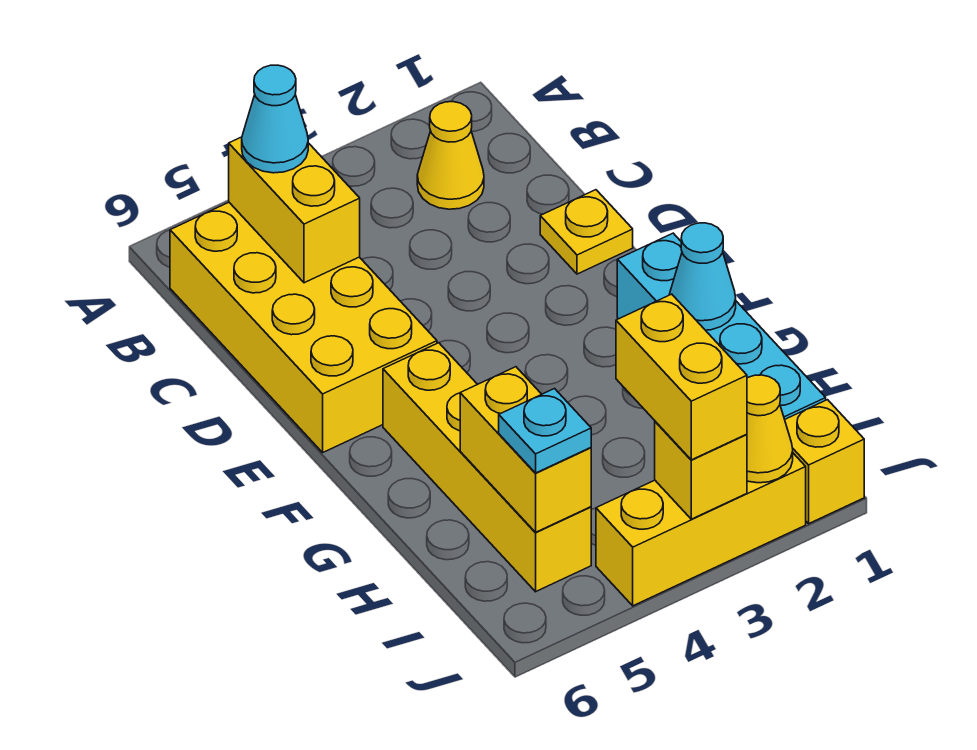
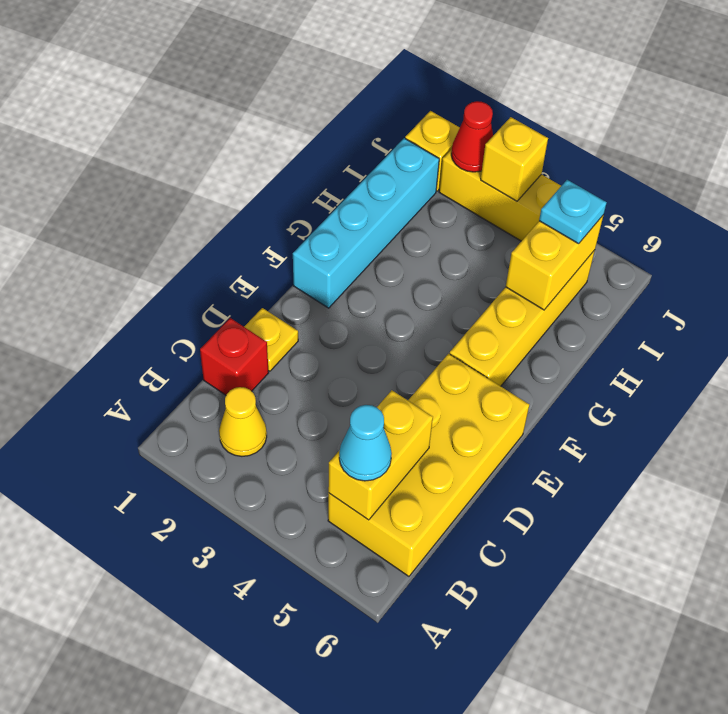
none -> red 1x1 brick [200,318,269,395]
cyan 1x1 cone [669,223,736,330] -> none
yellow 1x2 brick [616,294,747,460] -> none
yellow 1x1 cone [747,375,793,483] -> red 1x1 cone [451,101,493,172]

